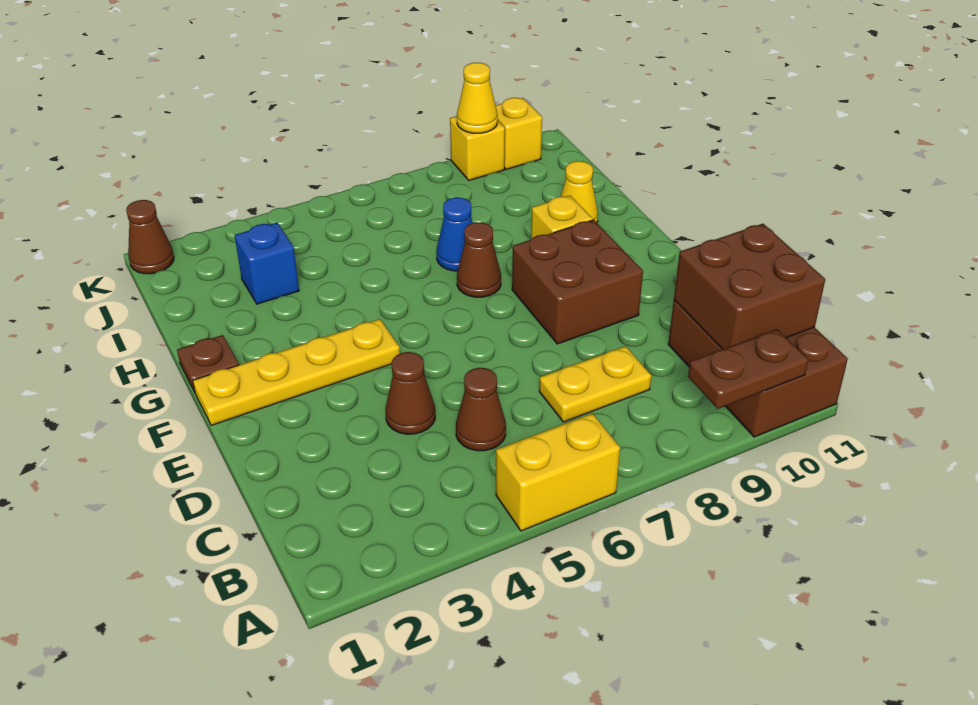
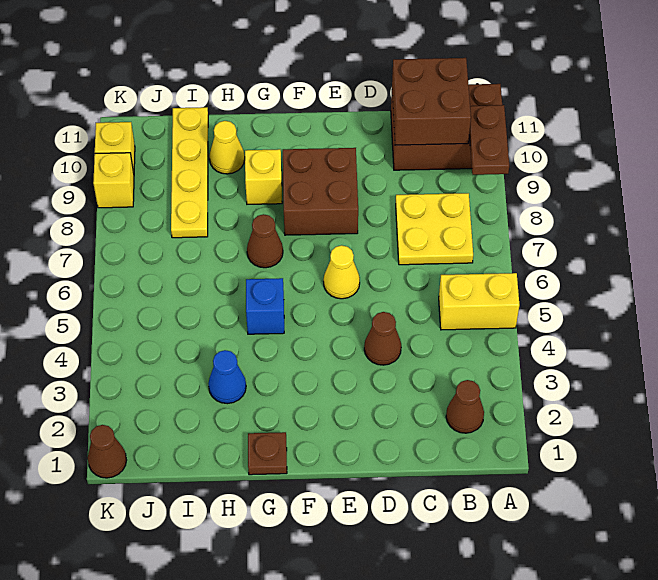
yellow 1x2 brick [496,413,620,531] -> yellow 1x2 brick turned to [439,273,519,330]
brown 1x1 cone [456,368,506,451] -> brown 1x1 cone moved to [446,380,484,433]
yellow 1x2 plate [539,346,651,422] -> yellow 2x2 plate [396,193,473,265]
yellow 1x4 plate [193,319,400,425] -> yellow 1x4 plate moved to [171,107,208,238]
blue 1x1 cone [437,197,473,271] -> blue 1x1 cone moved to [208,350,246,404]
blue 1x1 brick [235,223,299,304] -> blue 1x1 brick moved to [246,278,284,334]
yellow 1x1 cone [457,63,497,133] -> yellow 1x1 cone moved to [323,245,360,299]

